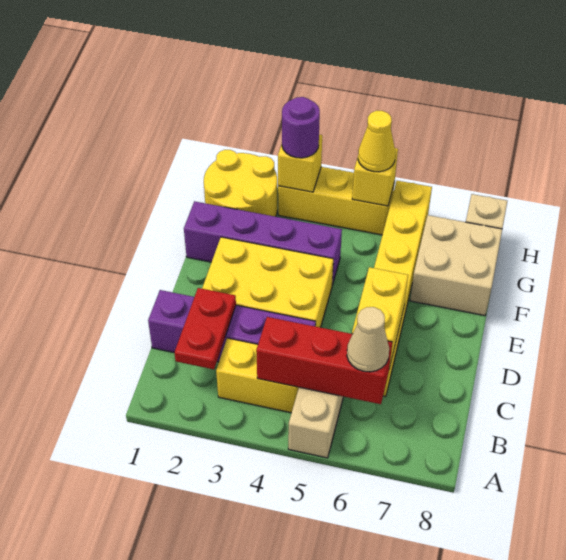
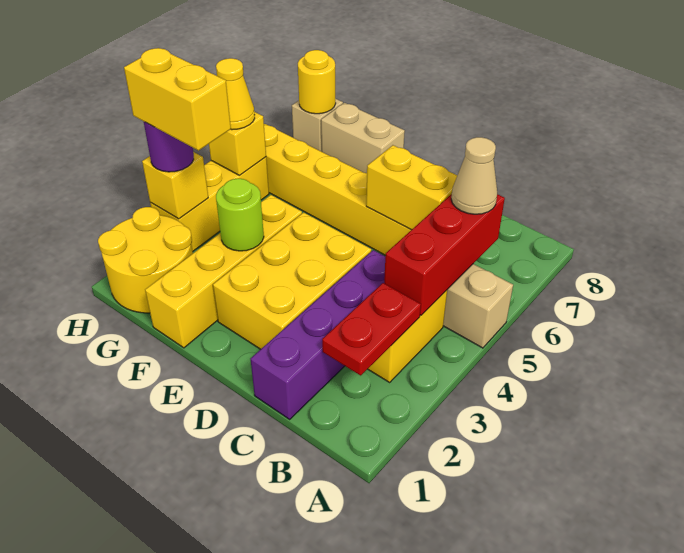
red 1x2 plate [174,288,236,369] -> red 1x2 plate turned to [322,283,421,376]
purple 1x4 brick [184,201,342,285] -> yellow 1x4 brick [145,195,302,348]
none -> lime 1x1 round brick [216,179,264,251]
tan 2x2 brick [410,215,502,316] -> tan 1x2 brick [321,103,405,173]
none -> yellow 1x2 brick [124,48,231,151]
none -> yellow 1x1 round brick [298,50,336,114]

